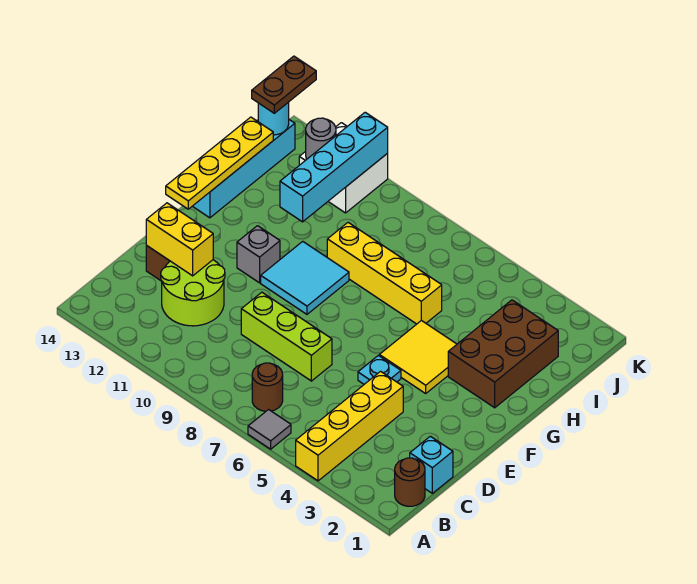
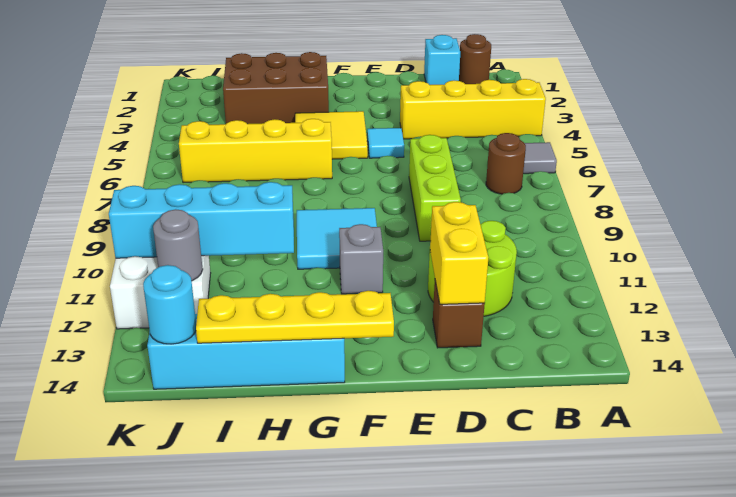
cyan 1x1 plate [358,355,401,384] -> cyan 1x1 tile [367,128,404,158]
yellow 1x4 brick [327,223,442,324] -> yellow 1x4 brick turned to [179,119,332,183]
brown 1x2 plate [252,56,316,113] -> none

